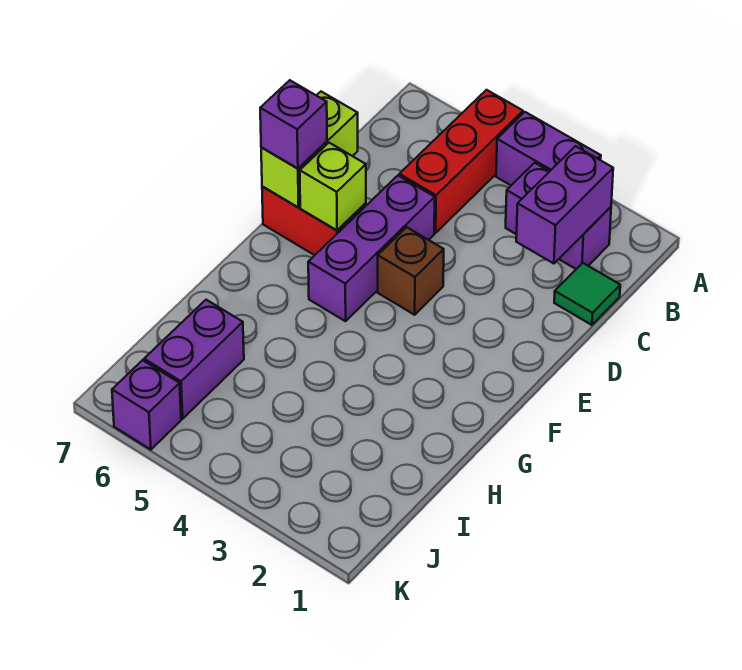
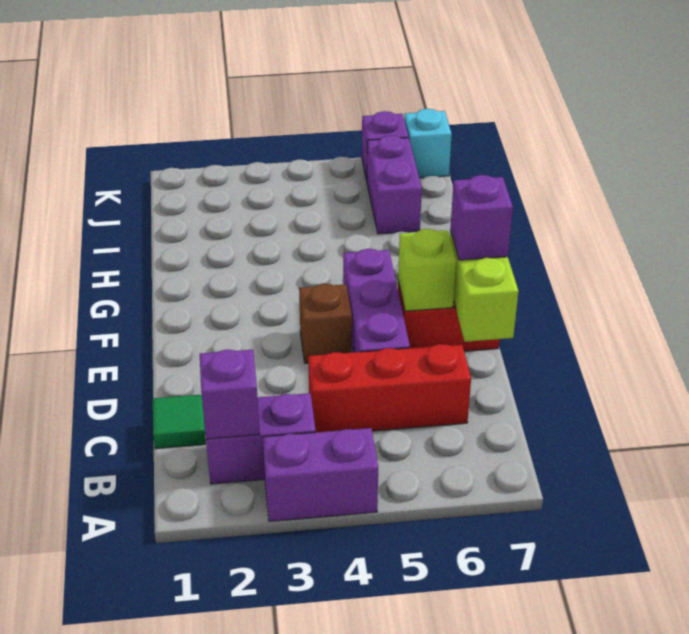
red 1x3 brick [399,90,523,233] -> red 1x3 brick turned to [308,344,471,432]
purple 1x2 brick [516,146,613,264] -> purple 1x1 brick [200,350,260,439]
none -> cyan 1x1 brick [404,109,452,178]

